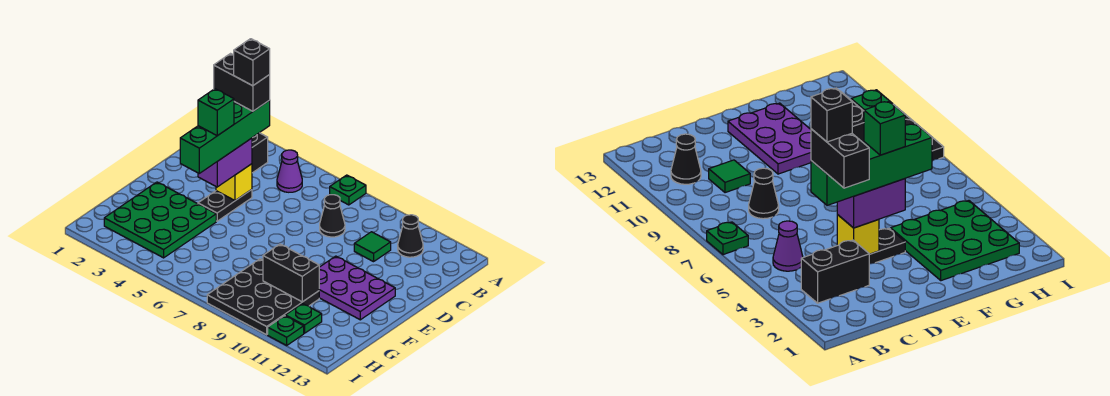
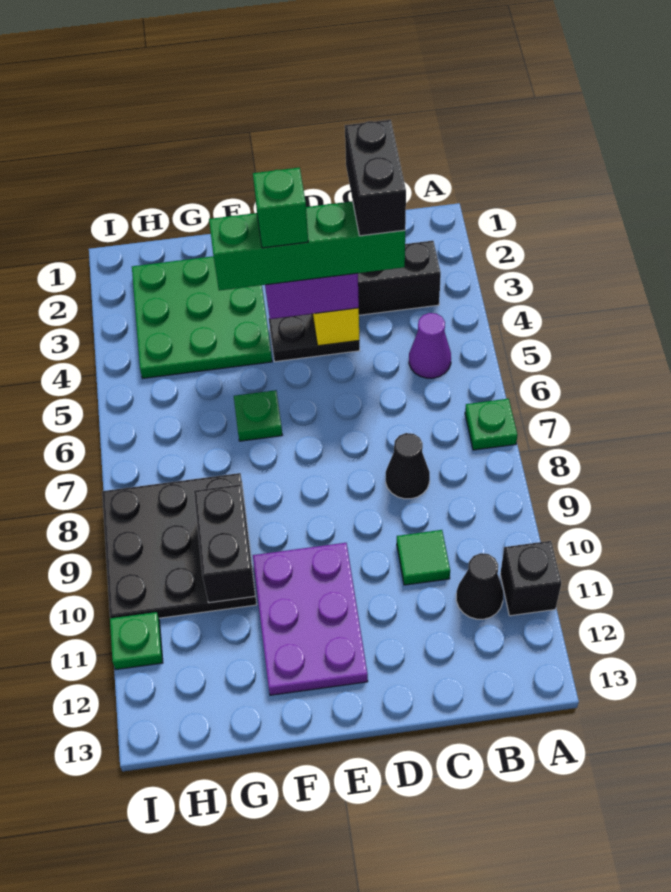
black 1x1 brick [234,39,270,86] -> black 1x1 brick moved to [500,541,561,616]
green 1x1 plate [285,304,322,333] -> green 1x1 plate moved to [234,390,282,441]

